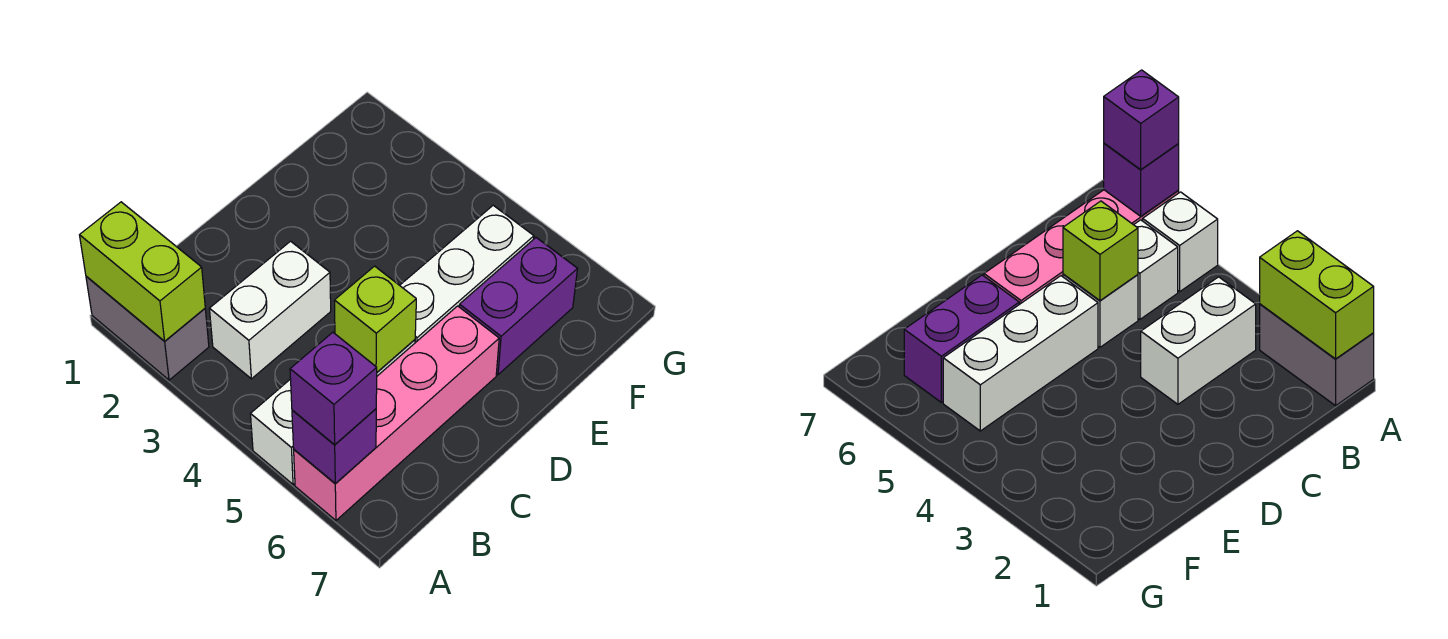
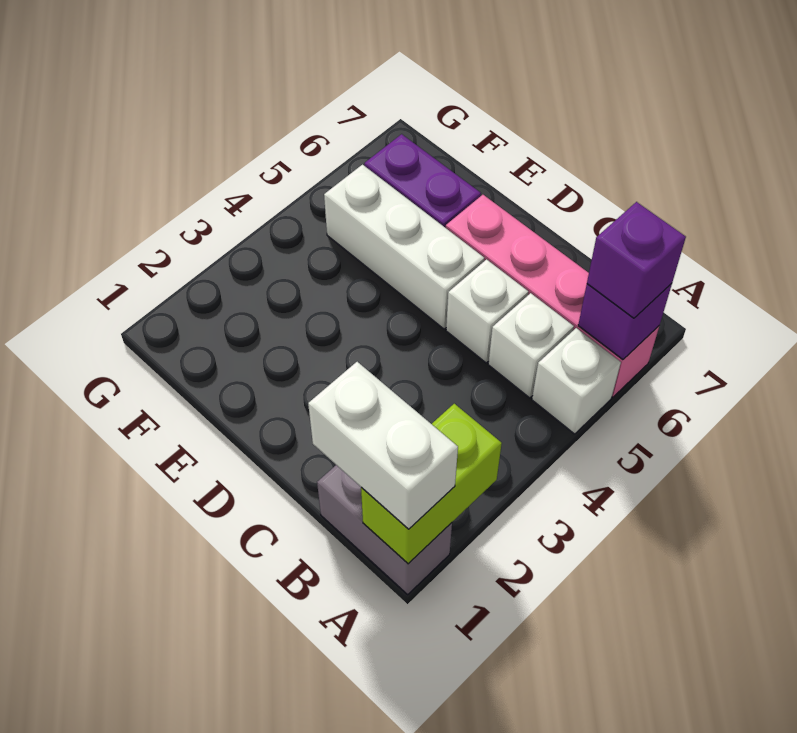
grey 1x2 brick [86,276,209,380] -> grey 1x2 brick turned to [317,465,452,594]
white 1x2 brick [209,241,331,379] -> white 1x2 brick moved to [308,362,458,529]
lime 1x1 brick [334,266,416,372] -> none

